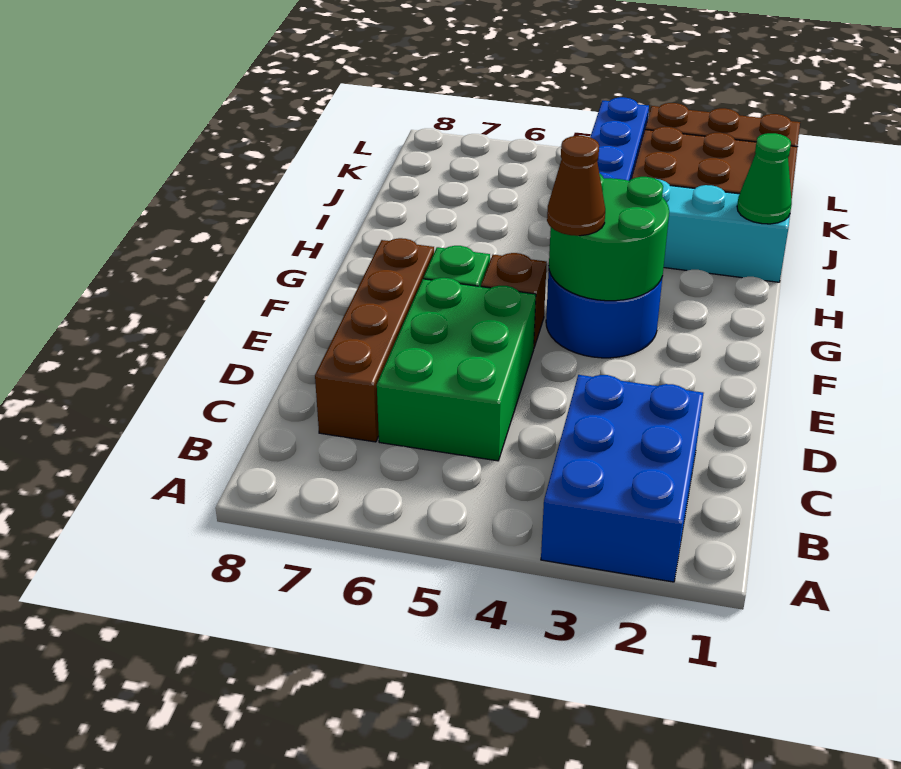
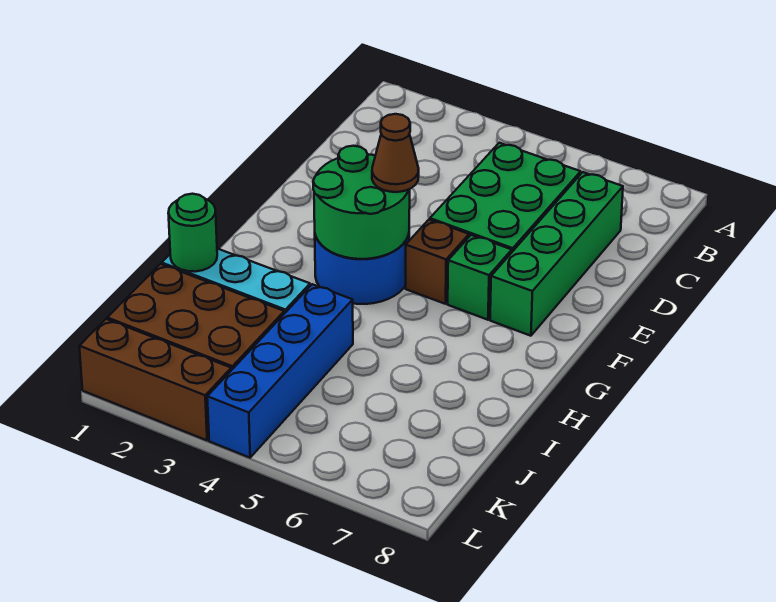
blue 2x3 brick [541,375,703,582] -> none
brown 1x4 brick [315,238,434,442] -> green 1x4 brick [490,172,623,336]
green 1x1 cone [737,133,792,224] -> green 1x1 round brick [168,194,217,272]

